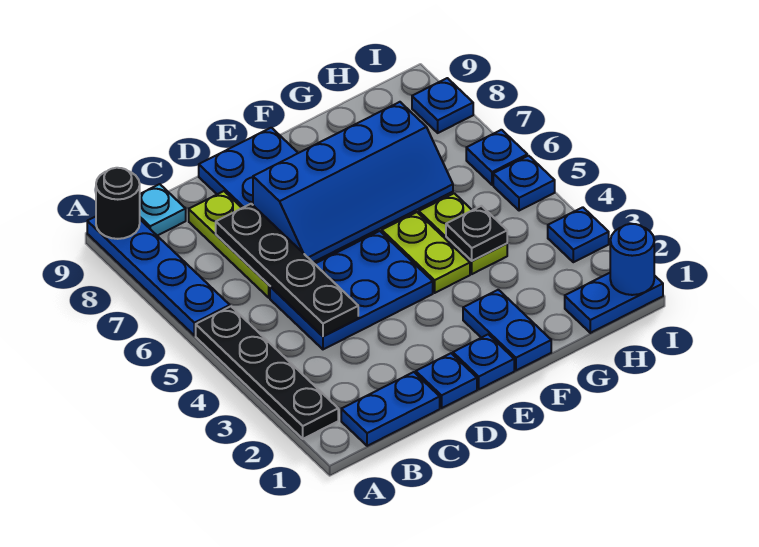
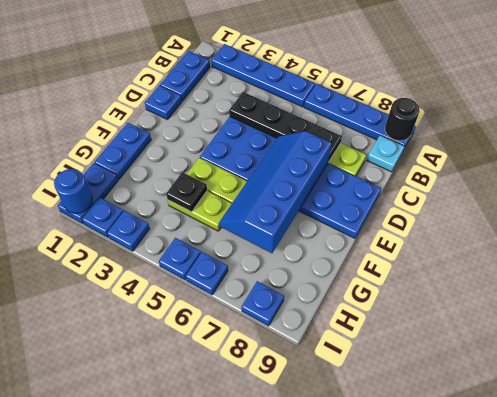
black 1x4 plate [196,306,338,439] -> blue 1x4 plate [211,44,315,107]
blue 1x1 plate [453,334,514,389] -> blue 1x1 plate moved to [82,197,123,237]
blue 1x2 plate [463,290,551,370] -> blue 1x2 plate turned to [95,123,151,179]

